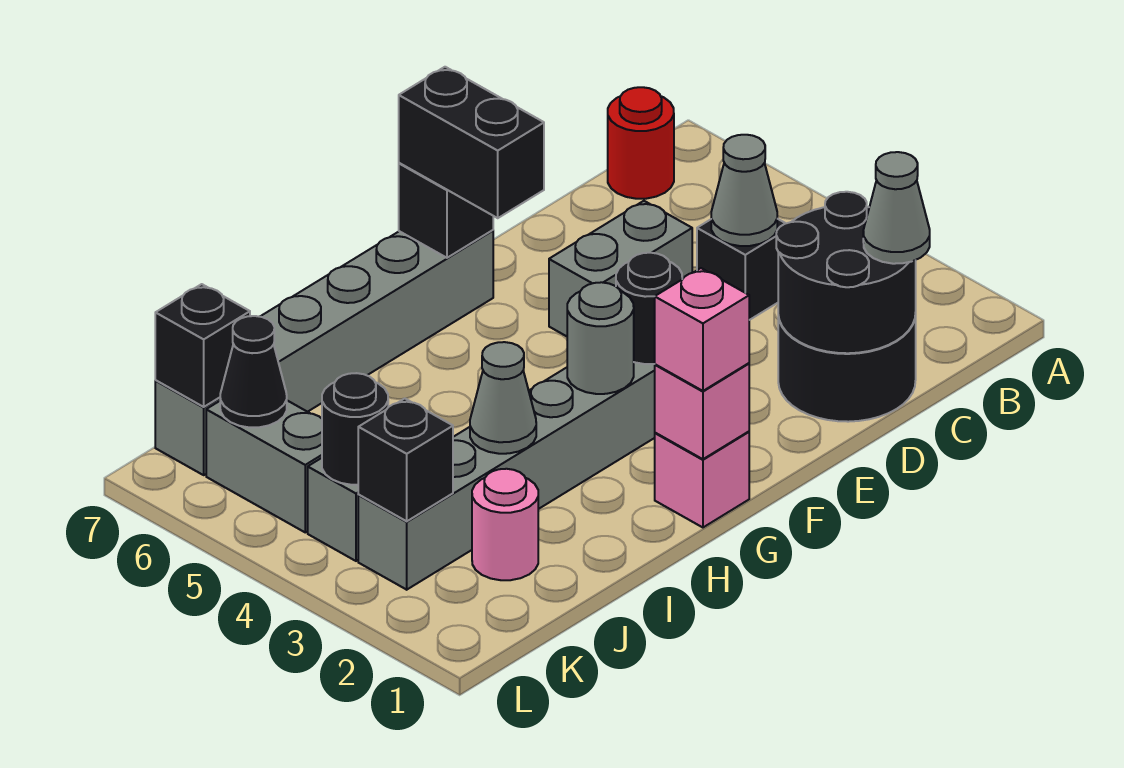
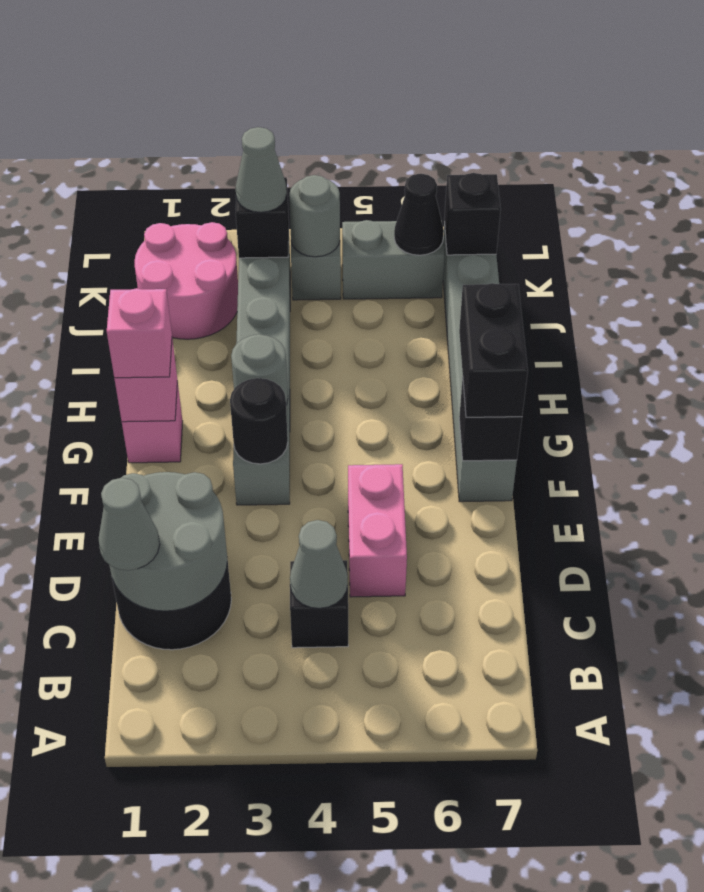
red 1x1 round brick [608,87,674,199] -> none
black 2x2 round brick [776,192,916,353] -> grey 2x2 round brick [109,472,227,611]
grey 1x2 brick [549,201,692,336] -> pink 1x2 brick [348,464,407,597]
black 1x2 brick [399,67,544,218] -> black 1x2 brick turned to [459,283,528,417]
grey 1x1 cone [470,342,536,454] -> grey 1x1 cone moved to [236,127,287,212]
pink 1x1 round brick [472,469,538,580] -> pink 2x2 round brick [135,222,238,339]
black 1x1 round brick [322,373,388,485] -> grey 1x1 round brick [289,175,340,257]

